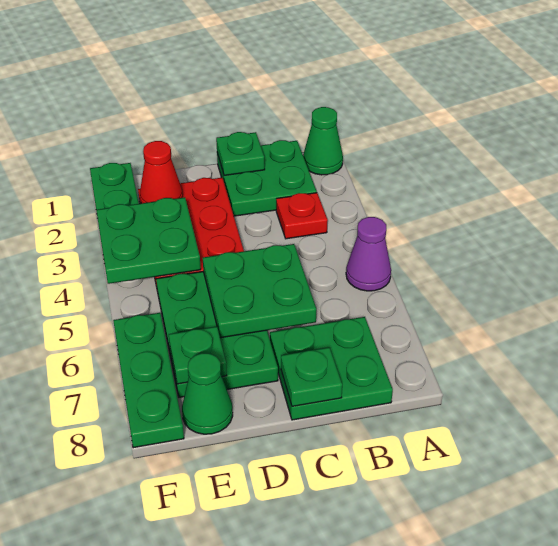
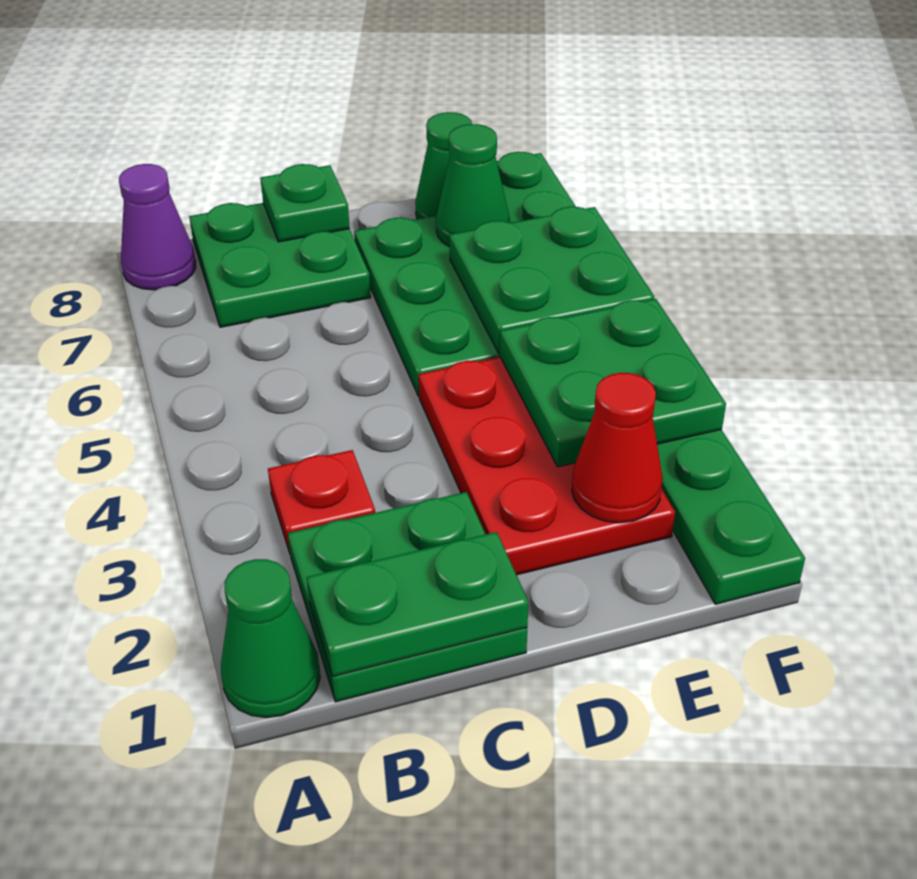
purple 1x1 cone [346,217,391,291] -> purple 1x1 cone moved to [119,164,196,290]
green 1x1 plate [216,132,265,175] -> green 1x2 plate [307,532,528,676]
green 2x2 plate [203,244,316,338] -> green 2x2 plate moved to [449,207,654,354]
green 1x1 plate [169,326,227,384] -> green 1x1 cone [436,124,509,247]

